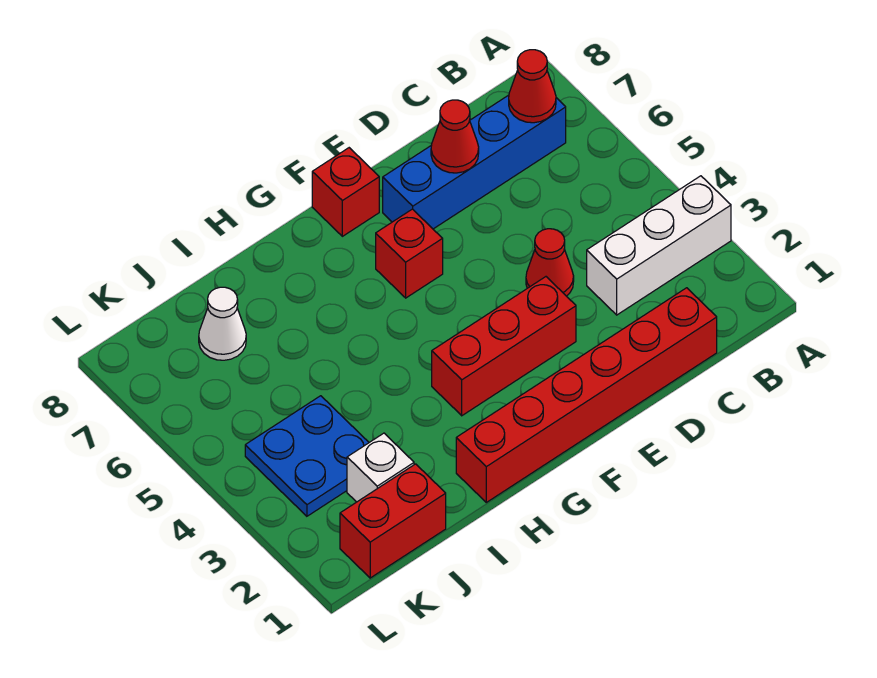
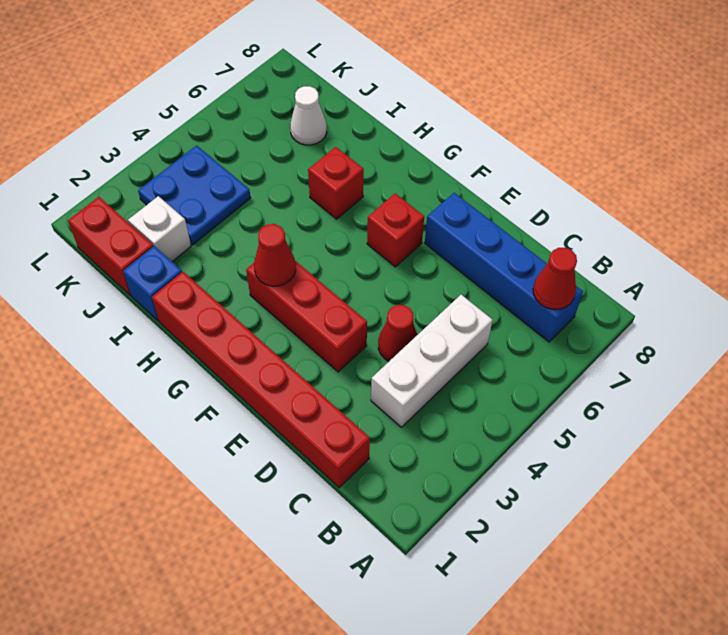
white 1x3 brick [587,176,731,315] -> white 1x3 brick turned to [371,295,493,427]
red 1x1 cone [431,100,479,173] -> red 1x1 cone moved to [254,224,296,286]
red 1x1 brick [312,148,379,236] -> red 1x1 brick moved to [308,147,364,219]
none -> blue 1x1 brick [123,246,182,321]

